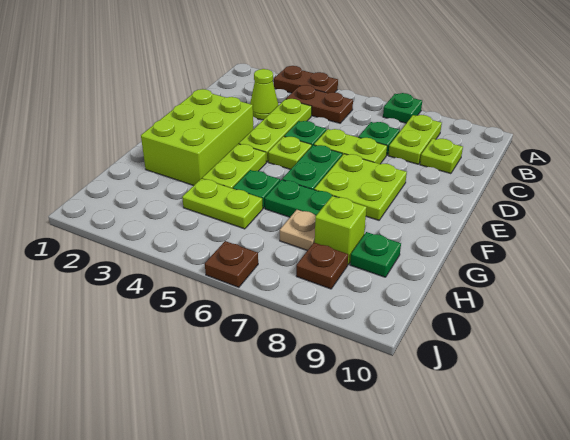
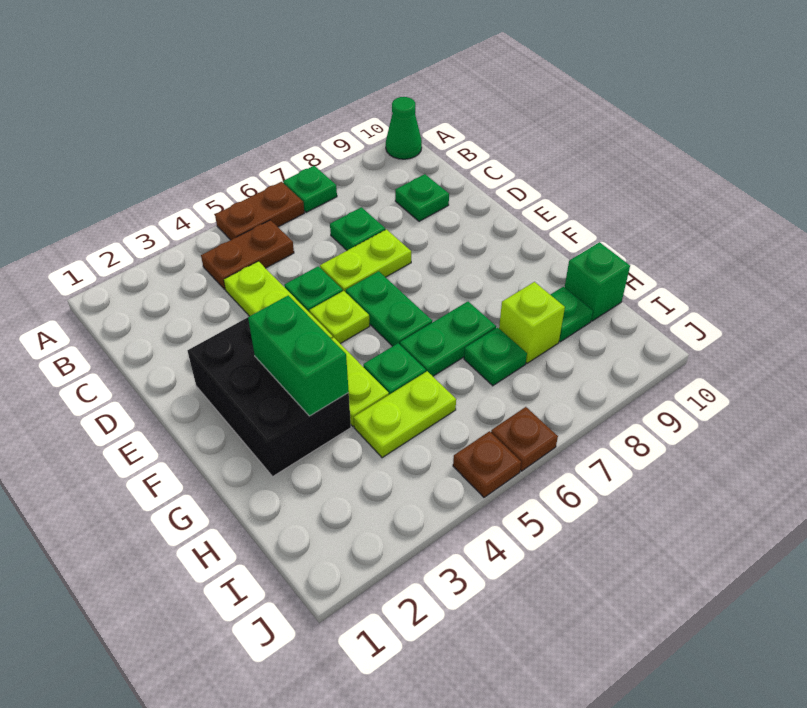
brown 1x2 plate [274,66,338,93] -> brown 1x2 plate moved to [215,182,304,240]
none -> green 1x1 cone [386,97,422,159]
lime 1x2 plate [388,115,442,164] -> none
lime 1x1 cone [250,69,279,120] -> none
lime 1x1 plate [420,138,463,174] -> green 1x1 plate [395,174,449,221]
lime 2x3 brick [141,89,253,186] -> black 2x3 brick [187,317,351,476]
lime 2x2 plate [314,154,407,220] -> none
none -> green 1x2 brick [248,296,349,416]
tan 1x1 plate [280,210,316,251] -> green 1x1 plate [464,327,527,386]
none -> green 1x1 brick [565,242,630,321]
brown 1x1 plate [296,243,348,289] -> brown 1x1 plate moved to [453,431,521,497]

